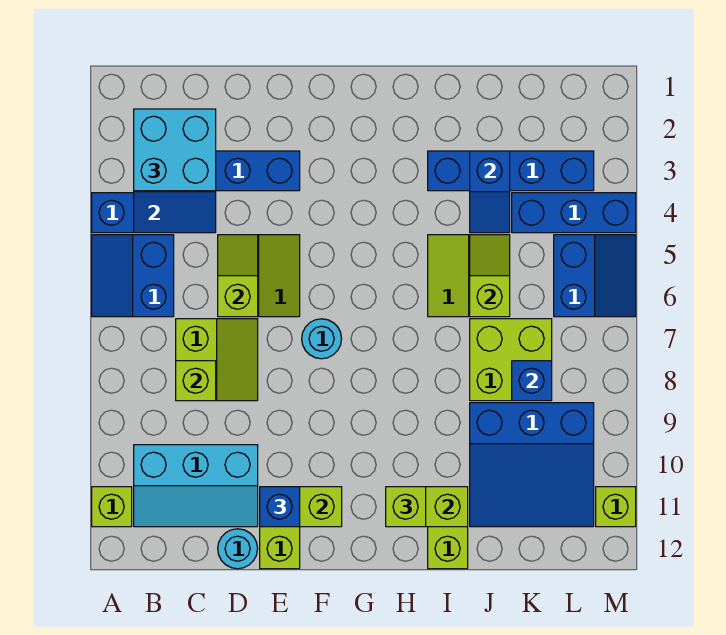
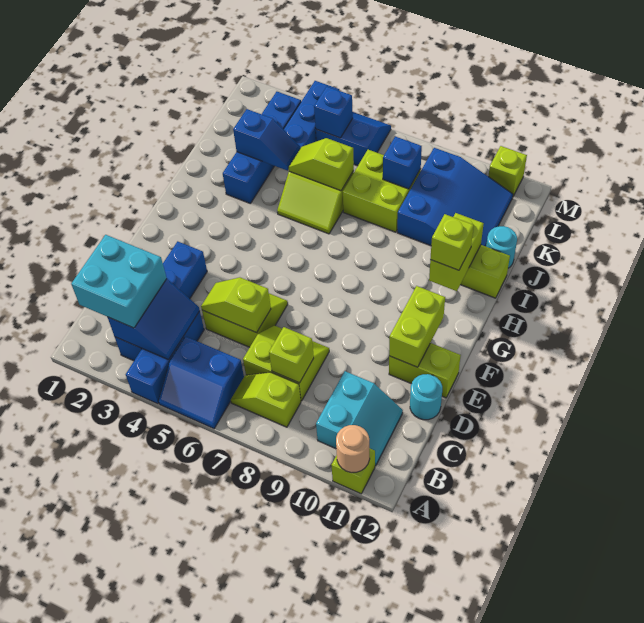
none -> tan 1x1 round brick [336,425,370,473]
none -> lime 1x2 slope [231,372,301,427]
cyan 2x3 slope [134,445,258,527] -> cyan 2x2 slope [316,371,403,466]
blue 1x1 brick [260,487,300,527] -> blue 1x1 brick moved to [314,87,353,138]
cyan 1x1 round brick [302,319,342,359] -> cyan 1x1 round brick moved to [486,226,517,268]

